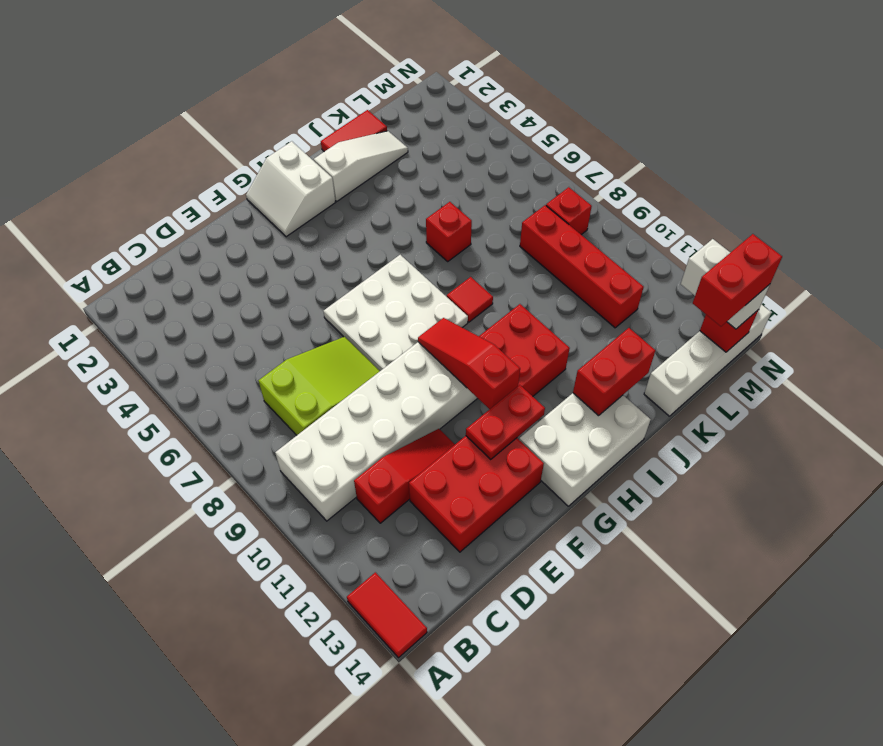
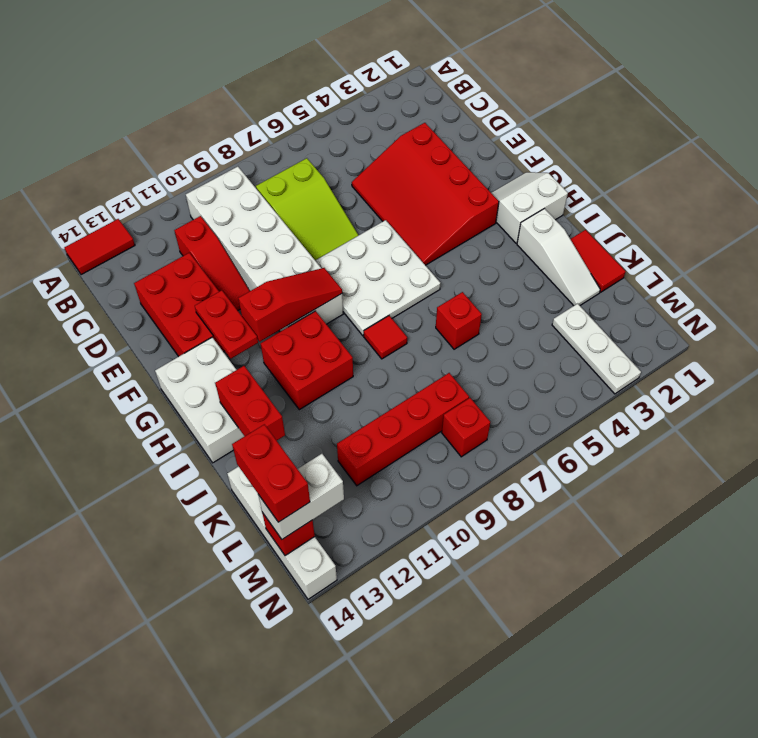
none -> red 3x4 slope [352,123,499,265]
none -> white 1x3 plate [552,304,641,394]

